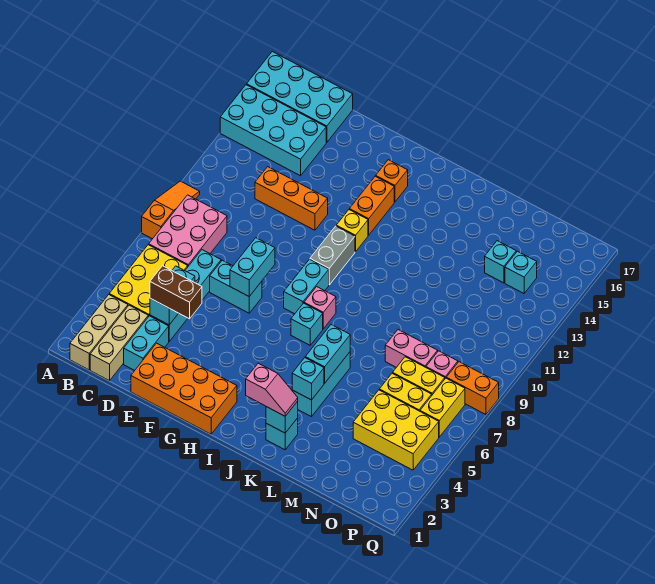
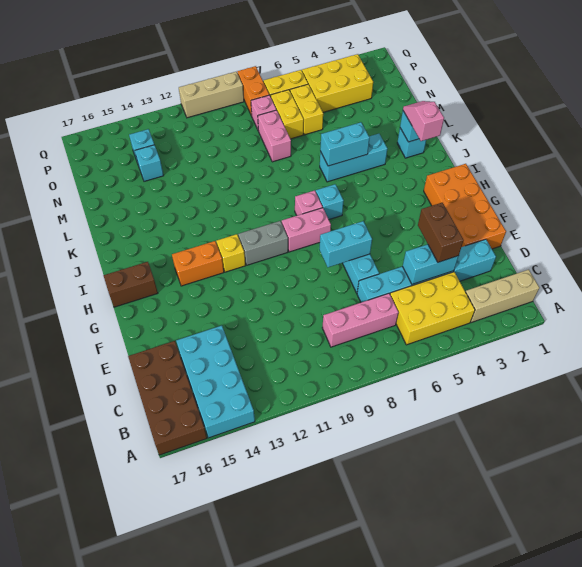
orange 1x3 slope [142,181,200,239] -> none
cyan 2x4 brick [247,52,353,143] -> brown 2x4 brick [128,341,207,455]
pink 2x3 brick [149,195,227,266] -> pink 1x3 brick [322,294,398,347]
tan 1x3 brick [90,305,148,381] -> tan 1x3 brick moved to [179,72,244,118]
orange 1x3 brick [255,167,328,230] -> none
cyan 1x2 brick [284,259,329,314] -> pink 1x2 brick [281,208,331,252]
orange 1x1 brick [376,160,408,202] -> none
none -> brown 1x2 brick [103,262,158,307]
cyan 1x1 brick [292,358,324,400] -> none
yellow 2x3 brick [353,390,439,470] -> yellow 2x3 brick turned to [302,54,373,112]

